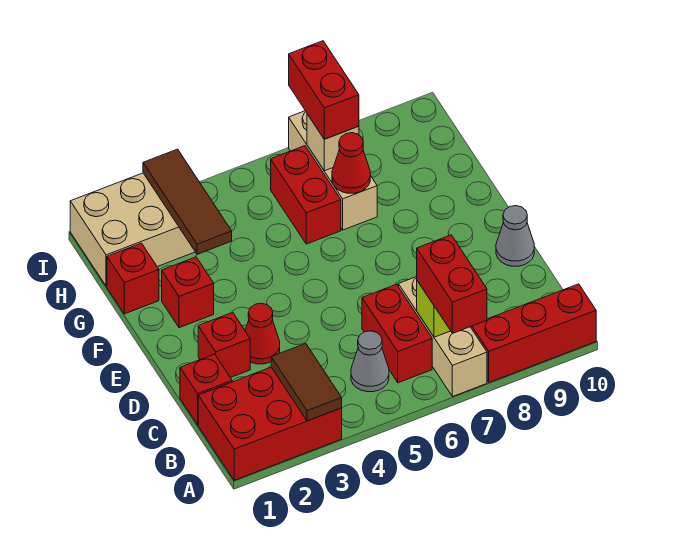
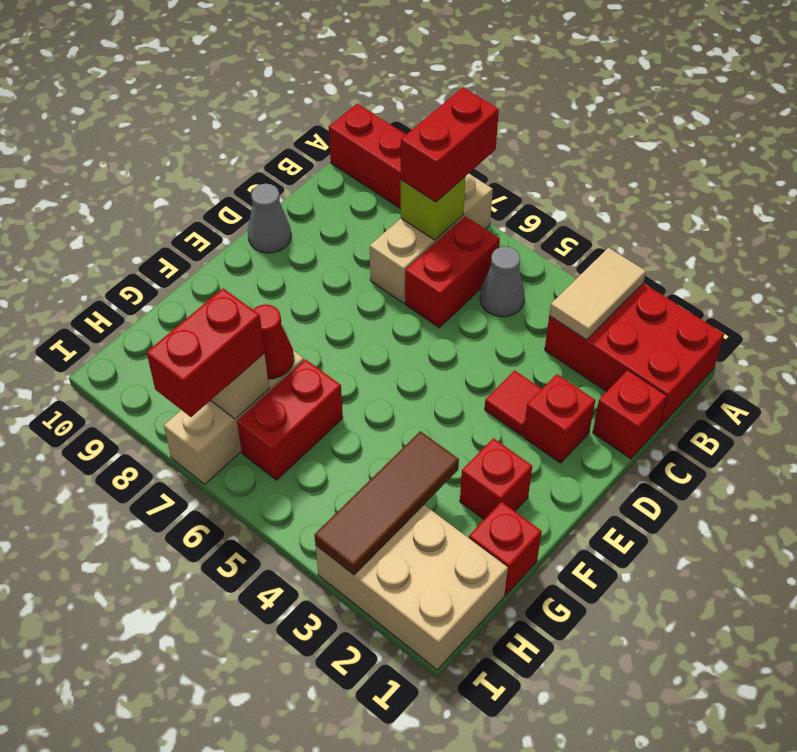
brown 1x2 tile [271,343,342,421] -> tan 1x2 tile [549,248,646,340]
red 1x1 cone [245,303,280,364] -> red 1x1 tile [485,370,542,435]

